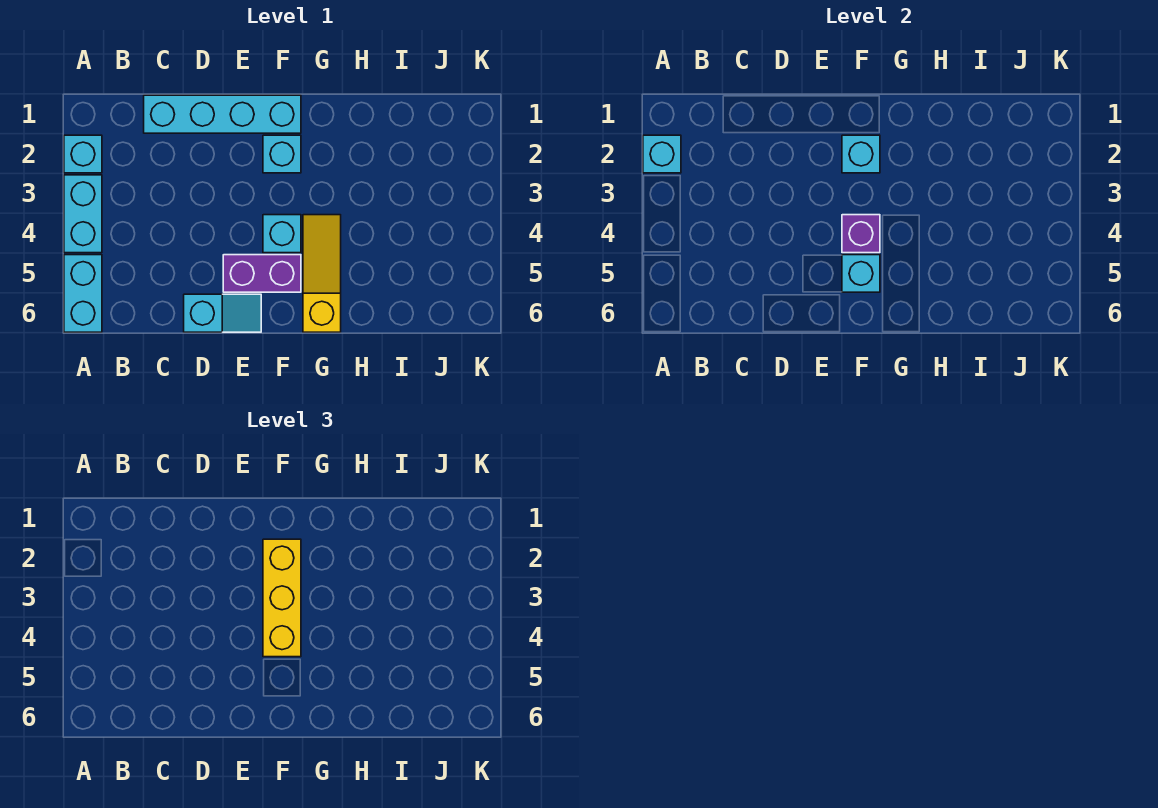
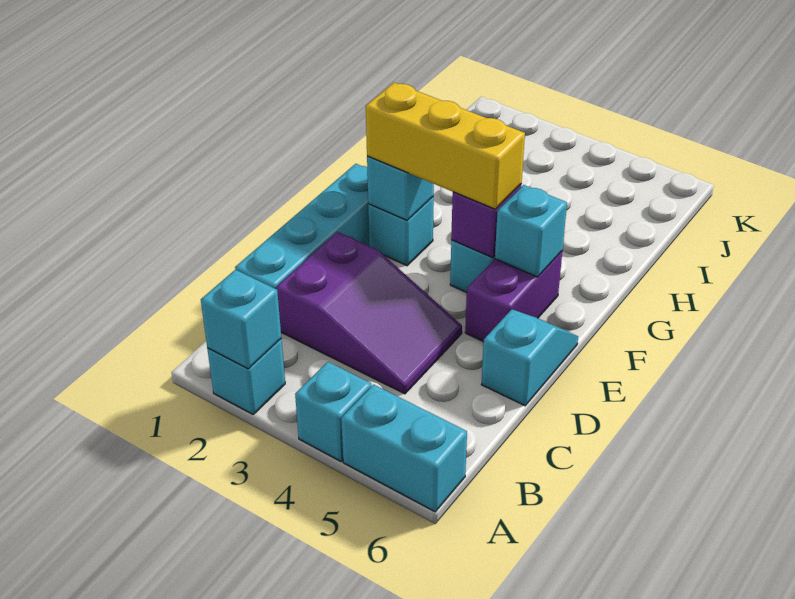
cyan 1x2 brick [64,175,102,253] -> cyan 1x1 brick [295,362,371,461]
none -> purple 2x3 slope [276,232,462,394]
yellow 1x3 slope [303,215,341,332] -> none

